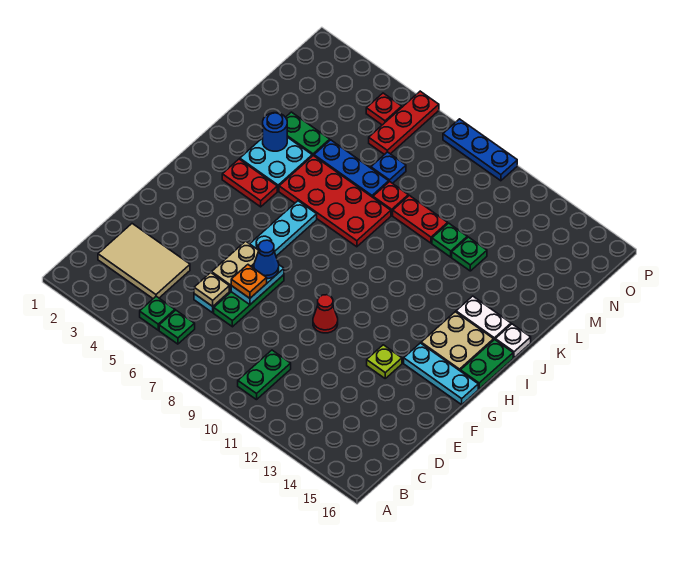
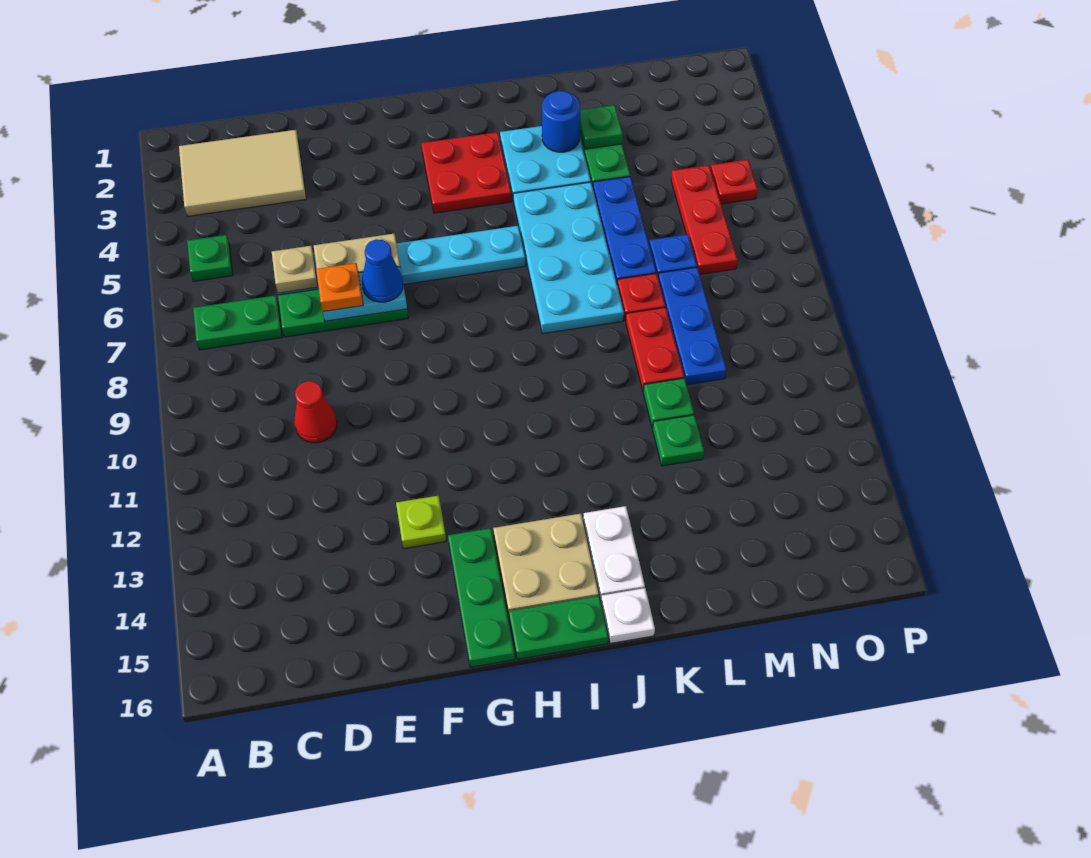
green 1x1 plate [159,310,195,344] -> green 1x1 plate moved to [580,105,623,149]
green 1x2 plate [238,350,291,400] -> green 1x2 plate moved to [193,295,282,350]
tan 2x3 tile [98,224,190,299] -> tan 2x3 tile turned to [179,130,306,216]
red 1x1 cone [313,295,338,333] -> red 1x1 cone moved to [294,381,337,443]
cyan 1x3 plate [404,343,478,405] -> green 1x3 plate [448,528,515,667]
red 1x2 plate [222,159,277,207] -> red 2x2 plate [421,132,511,213]
red 2x4 plate [279,156,391,247] -> cyan 2x4 plate [513,182,624,334]
red 1x3 plate [369,91,439,155] -> red 1x3 plate turned to [671,165,738,274]
blue 1x3 plate [443,119,517,181] -> blue 1x3 plate moved to [658,267,727,385]

